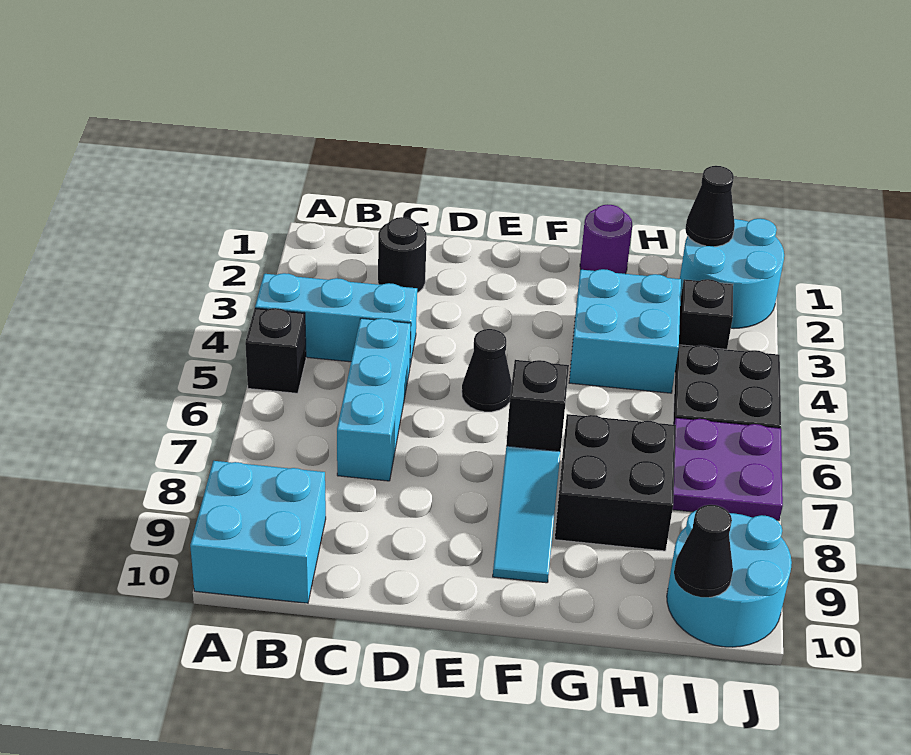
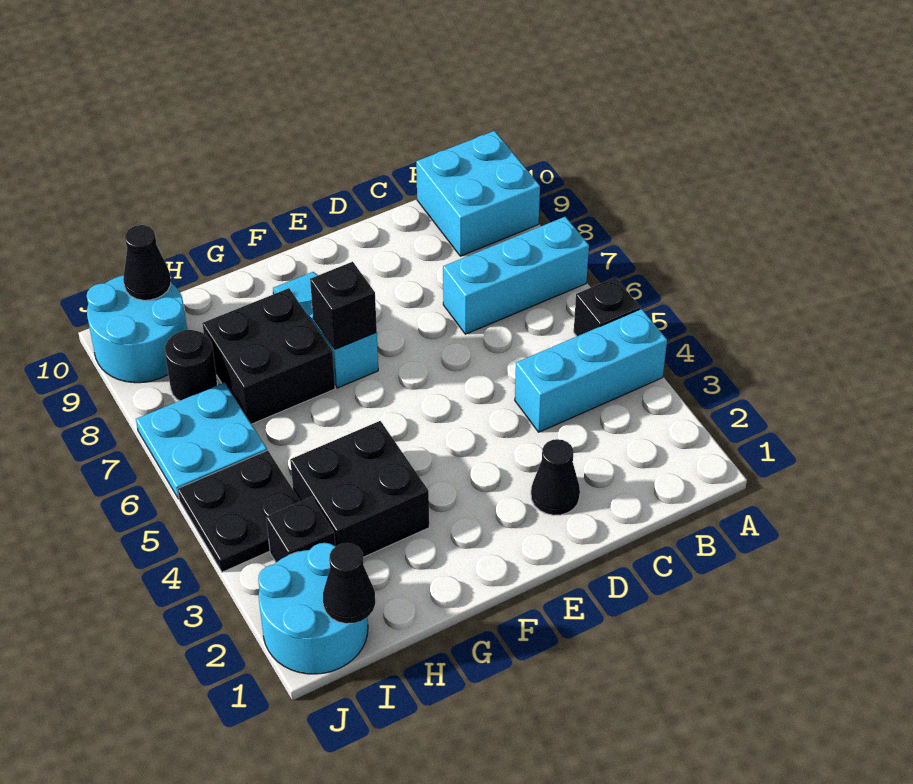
black 1x1 round brick [378,217,427,293] -> black 1x1 round brick moved to [165,330,217,401]
cyan 1x3 brick [337,318,411,481] -> cyan 1x3 brick turned to [443,217,589,334]
black 1x1 cone [462,329,512,412] -> black 1x1 cone moved to [531,439,580,515]
purple 1x1 round brick [580,204,632,274] -> none
cyan 2x2 brick [569,269,681,393] -> black 2x2 brick [290,421,429,557]
purple 2x2 plate [673,418,783,520] -> cyan 2x2 plate [136,382,267,499]

